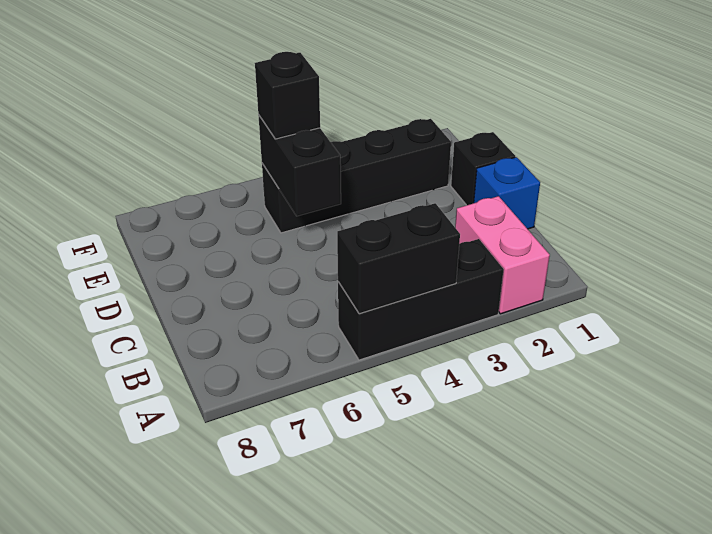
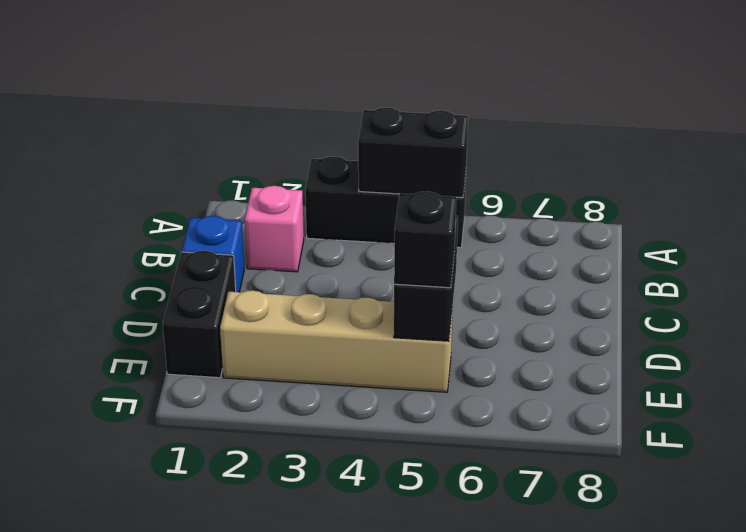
pink 1x2 brick [455,196,550,314] -> pink 1x1 brick [245,186,304,272]
black 1x1 brick [451,132,515,205] -> black 1x2 brick [163,251,236,378]
black 1x4 brick [262,119,451,233] -> tan 1x4 brick [220,291,453,392]

